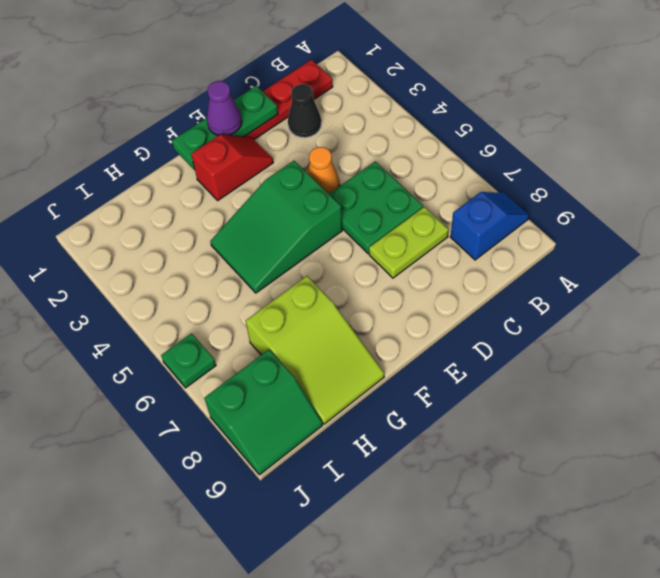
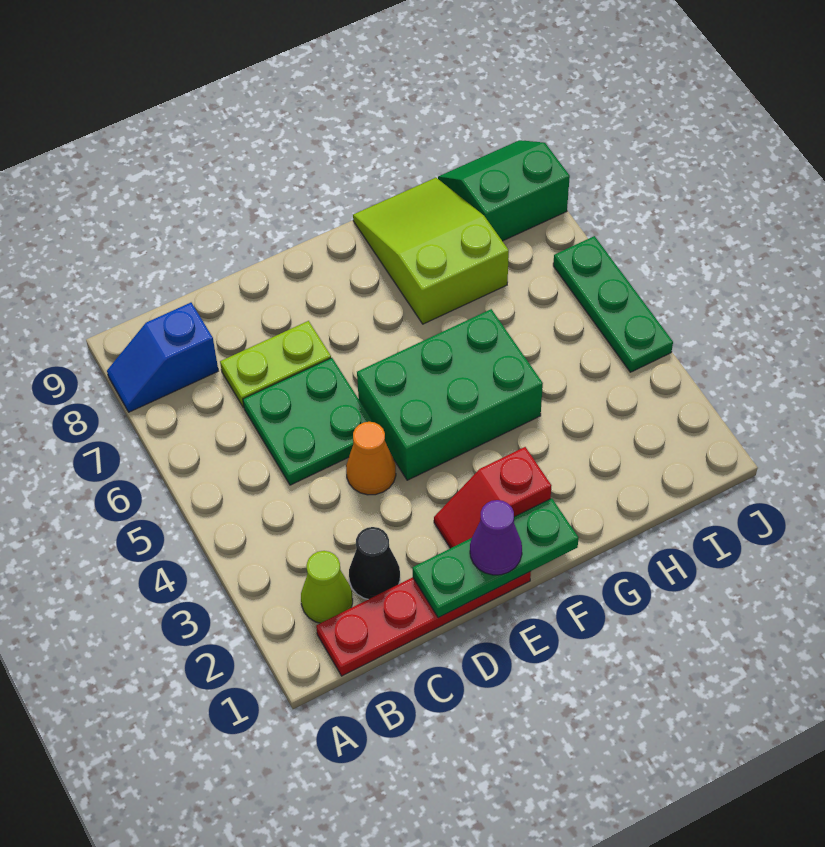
none -> lime 1x1 cone [301,551,353,623]
green 2x3 slope [210,161,342,293] -> green 2x3 brick [357,309,543,480]
green 1x1 plate [161,333,216,388] -> green 1x3 plate [553,236,673,372]

